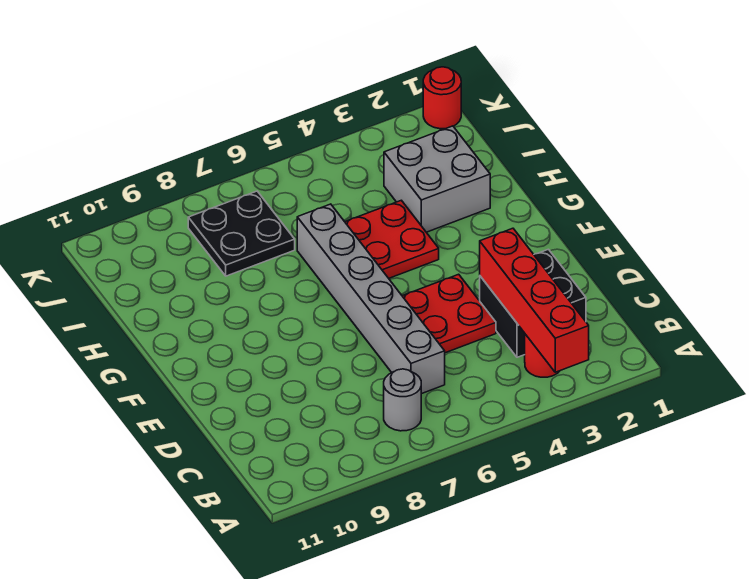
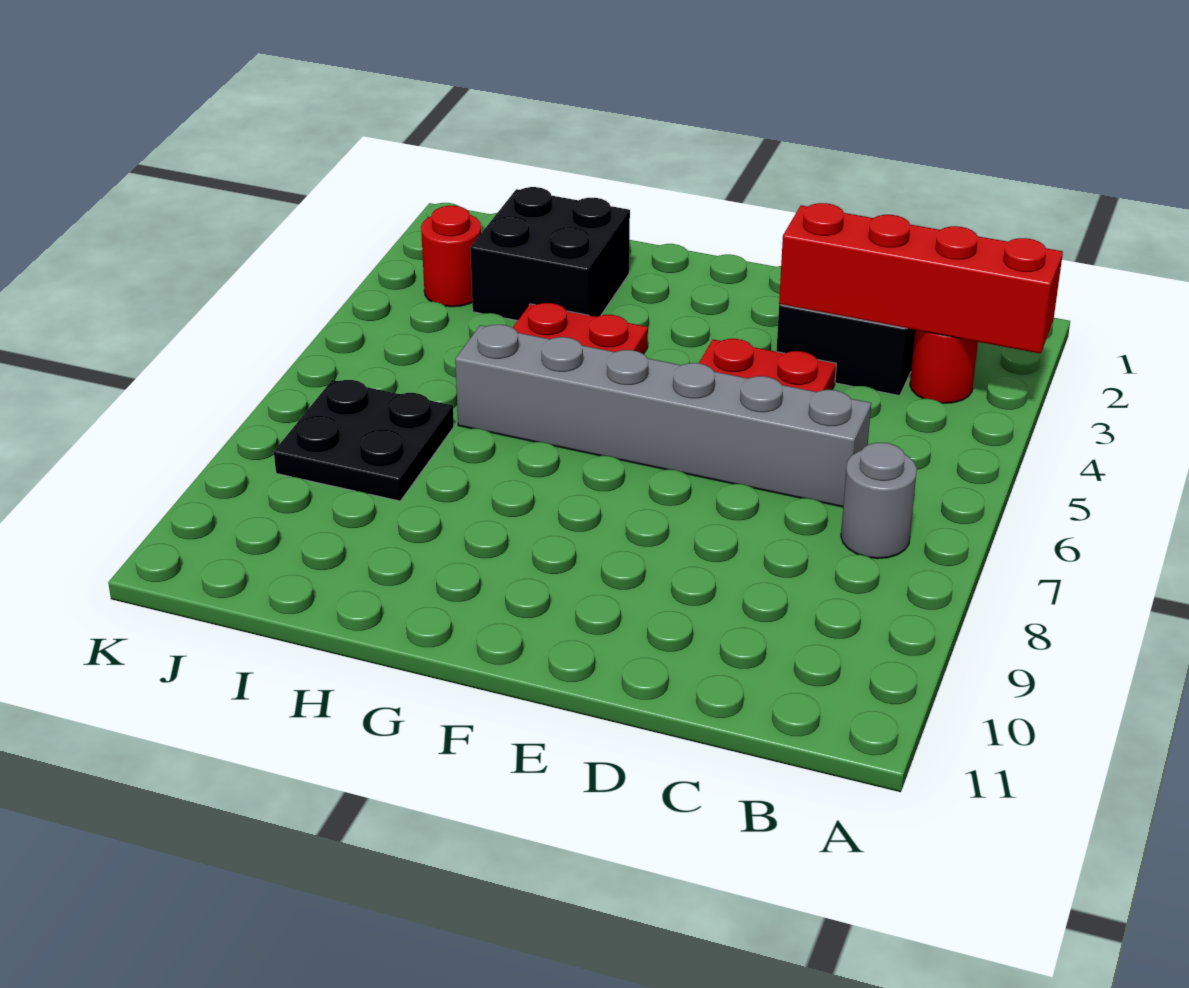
grey 2x2 brick [384,126,490,232] -> black 2x2 brick [470,187,630,321]
red 1x1 round brick [423,67,461,129] -> red 1x1 round brick moved to [421,206,481,307]

